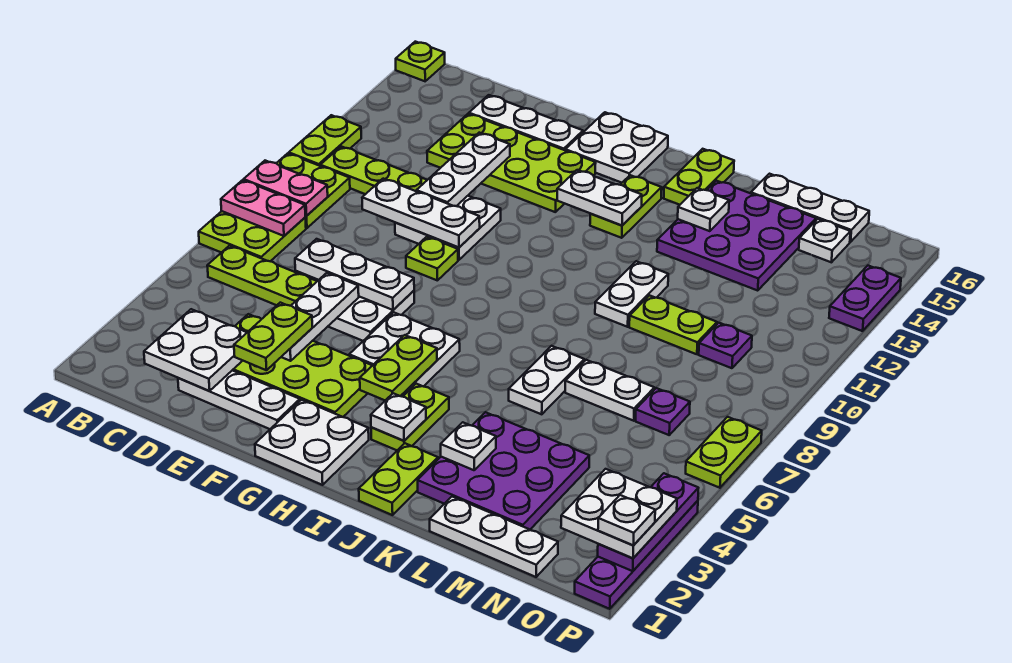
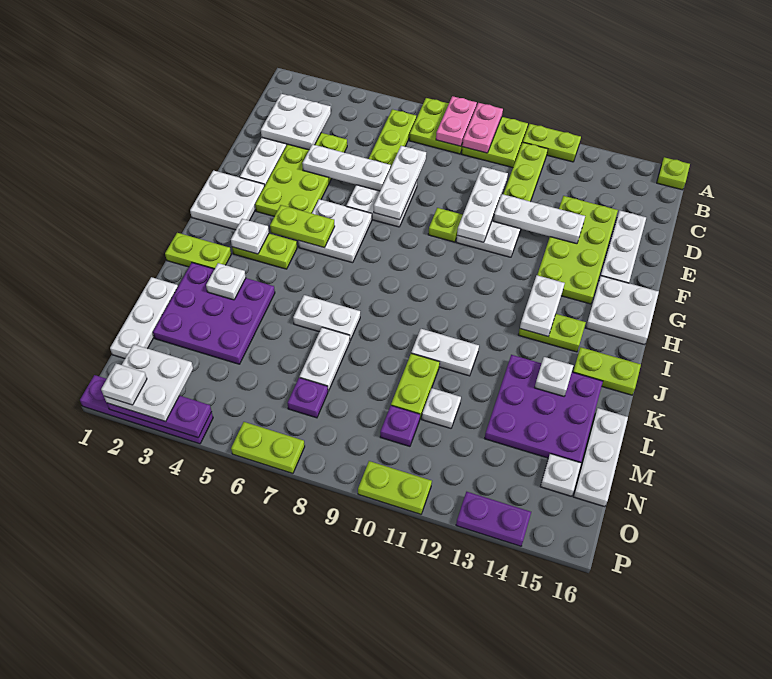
lime 1x2 plate [234,303,312,370] -> lime 1x2 plate moved to [358,461,432,514]
none -> white 1x1 plate [422,388,461,428]

